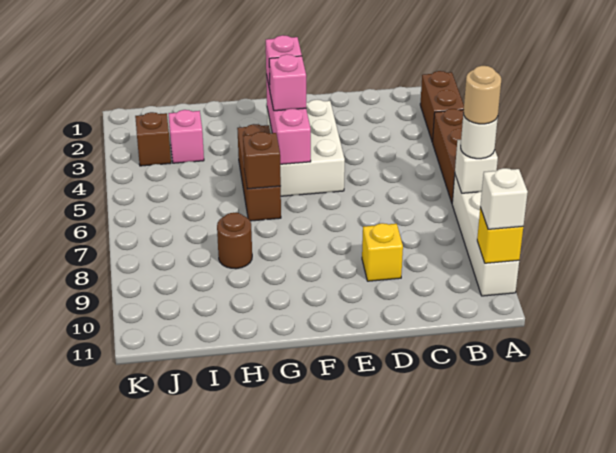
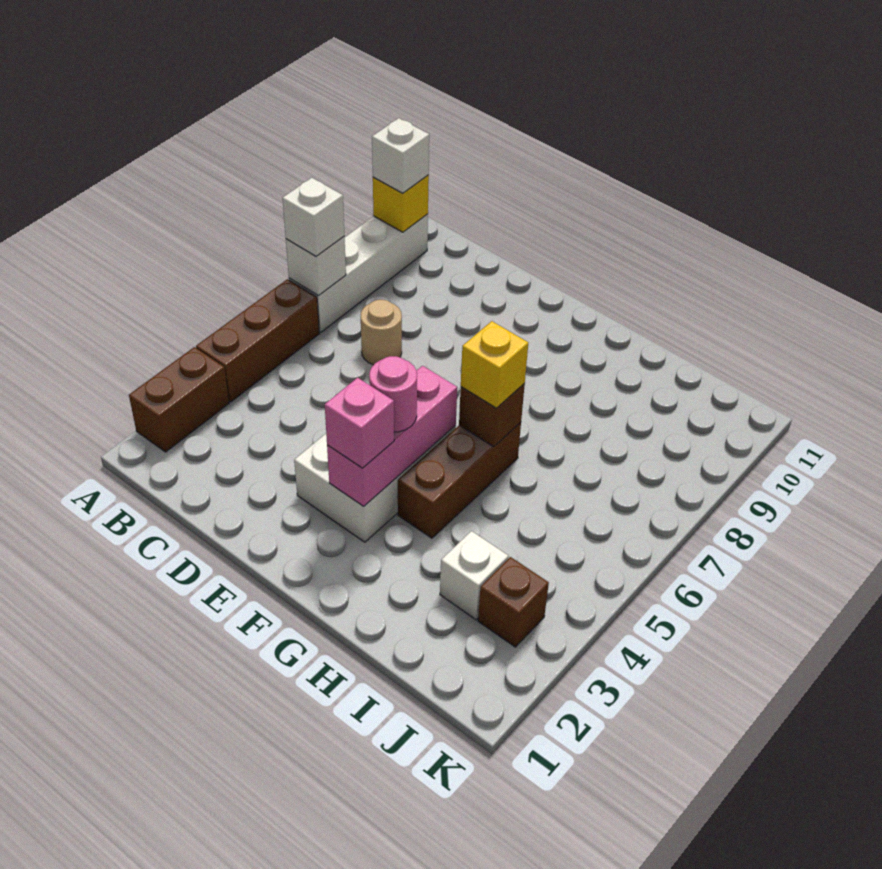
white 1x1 round brick [461,113,498,159] -> white 1x1 brick [283,178,344,256]
tan 1x1 round brick [463,66,501,124] -> tan 1x1 round brick moved to [361,300,402,365]
yellow 1x1 brick [362,223,403,281] -> yellow 1x1 brick moved to [461,321,528,408]
pink 1x1 brick [269,54,306,111] -> pink 1x1 round brick [369,356,417,432]
brown 1x1 round brick [217,212,252,269] -> none
pink 1x1 brick [169,110,204,163] -> white 1x1 brick [440,531,508,620]

